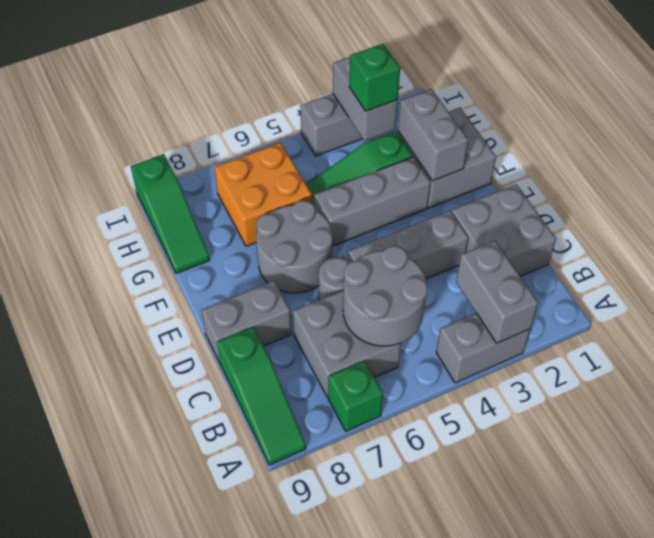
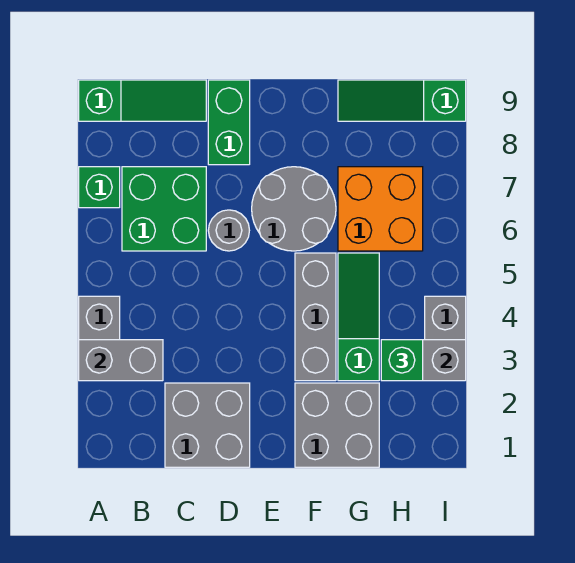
green 1x3 slope [217,327,306,465] -> green 1x3 slope turned to [79,80,206,121]
grey 2x2 round brick [343,246,428,346] -> none
grey 2x2 brick [293,290,401,397] -> green 2x2 brick [122,167,206,251]
grey 1x3 brick [348,211,468,279] -> none
grey 1x2 brick [201,281,291,364] -> green 1x2 brick [208,80,250,165]
grey 1x2 brick [398,89,468,181] -> none

